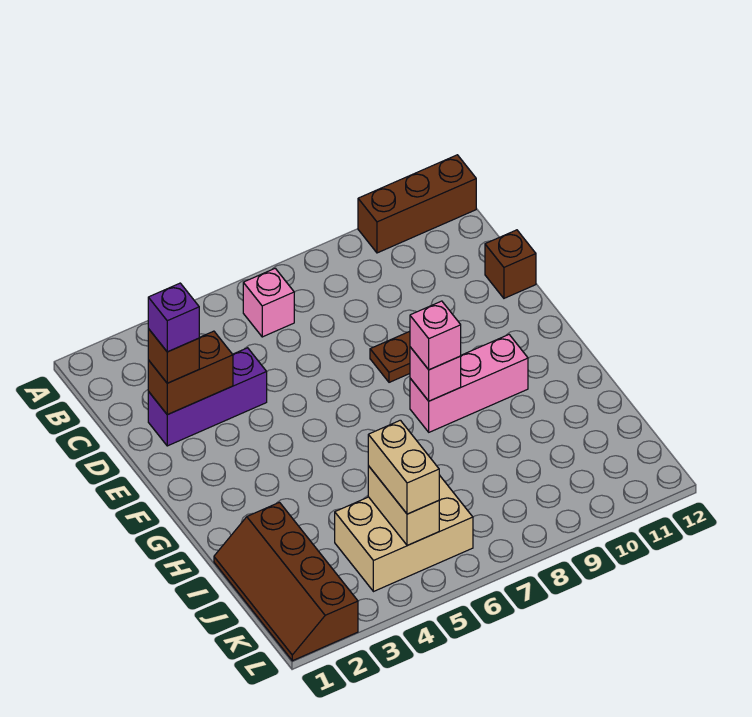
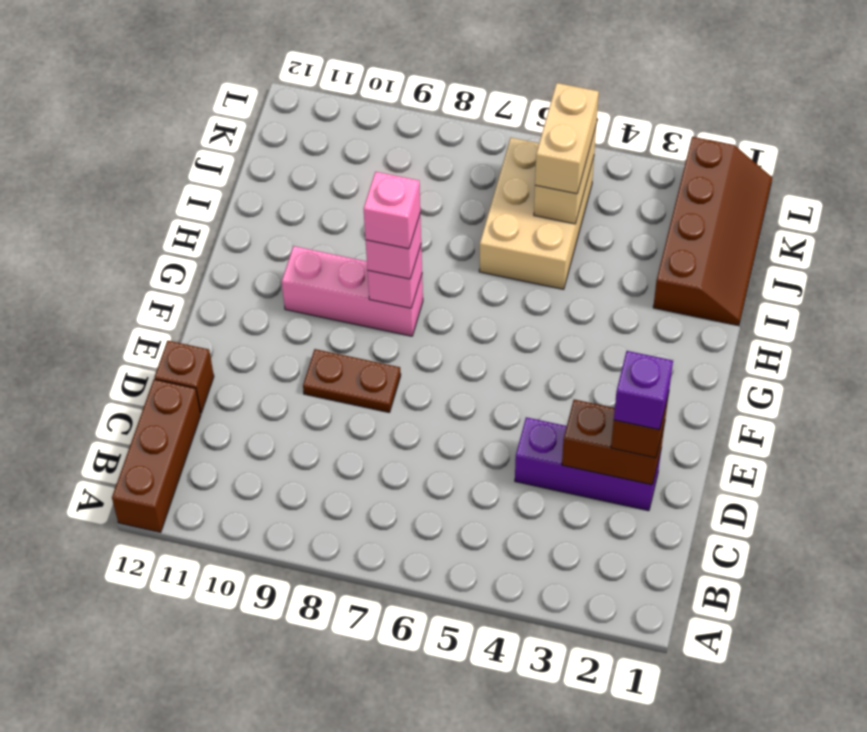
brown 1x3 brick [358,155,476,253] -> brown 1x3 brick turned to [112,379,201,533]
pink 1x1 brick [243,268,294,337] -> pink 1x1 brick moved to [364,172,420,249]
tan 2x3 brick [335,475,473,592] -> tan 2x3 brick turned to [479,138,594,289]

